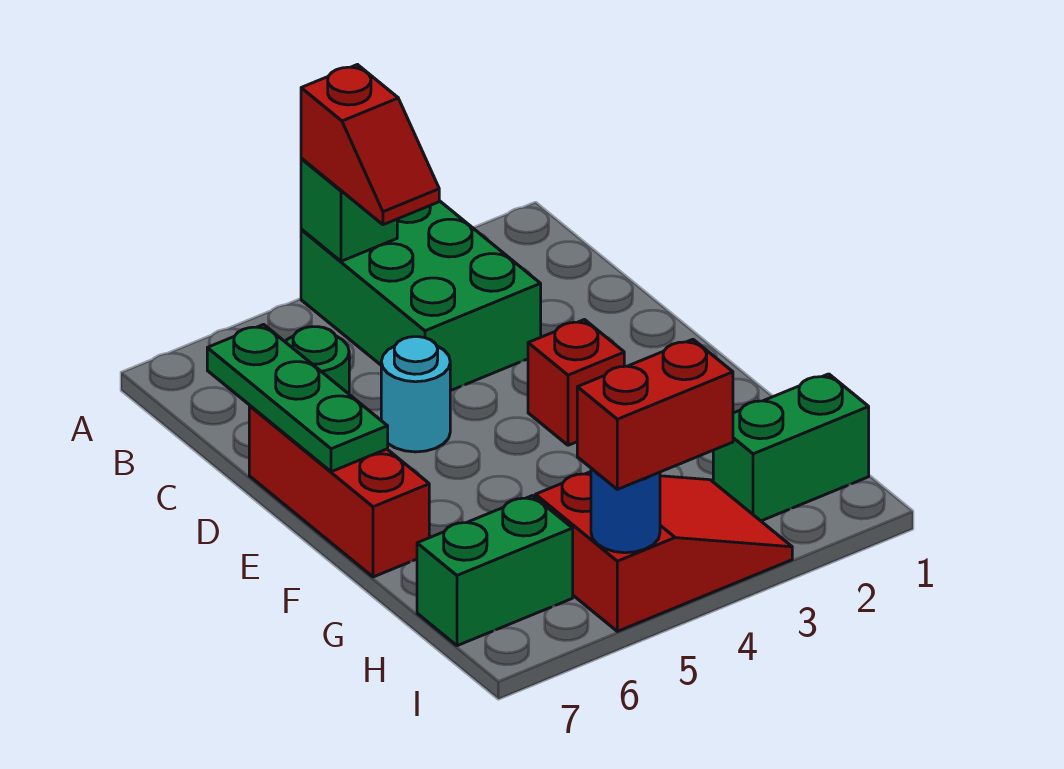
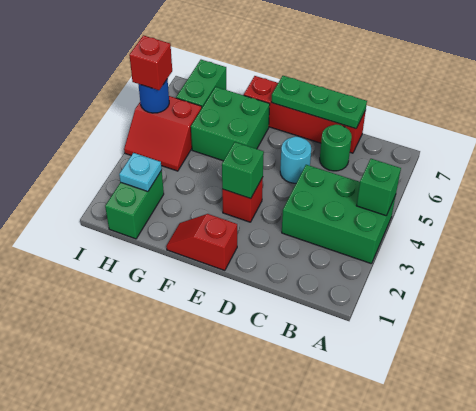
red 1x2 slope [301,65,439,225] -> red 1x2 slope moved to [166,214,237,271]
red 1x3 brick [249,406,429,577] -> red 1x4 brick [244,76,366,153]
none -> green 1x1 brick [222,142,264,199]
none -> green 2x2 brick [191,87,270,161]
none -> cyan 1x1 plate [119,153,162,192]
red 2x3 slope [535,472,792,631] -> red 2x2 slope [124,96,202,171]
red 1x2 brick [577,339,733,489] -> red 1x1 brick [129,35,172,90]

